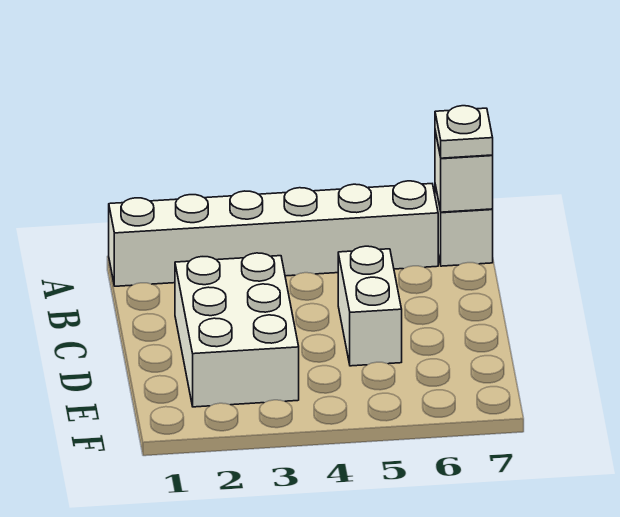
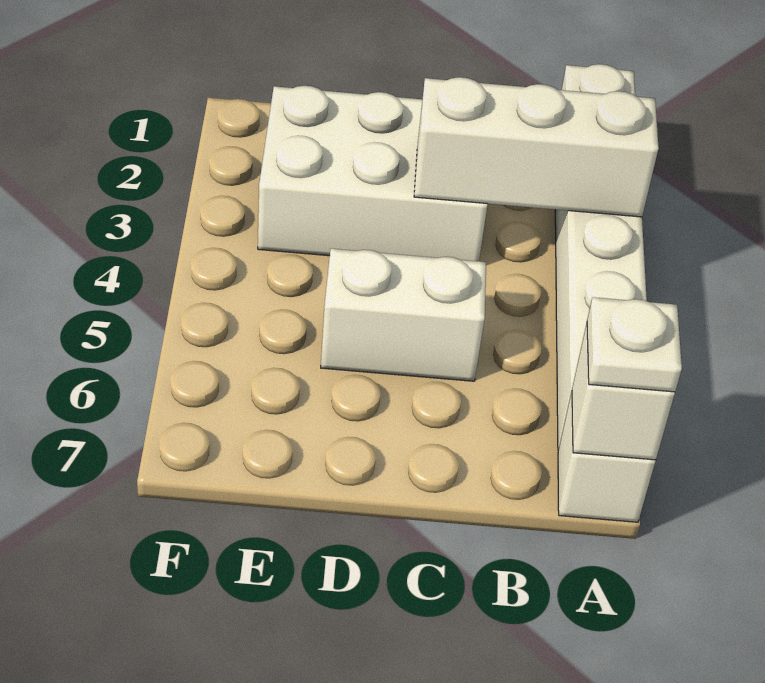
none -> white 1x3 brick [414,77,659,217]

